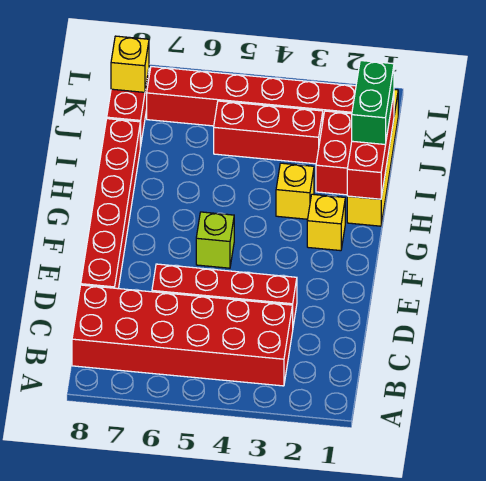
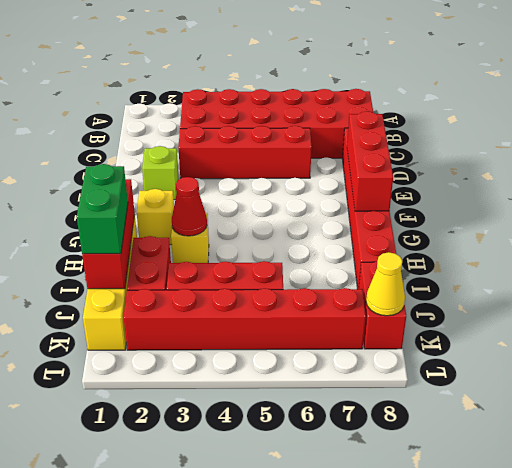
none -> red 1x3 brick [347,111,393,211]
lime 1x1 brick [196,212,234,268] -> lime 1x1 brick moved to [142,146,179,200]
none -> red 1x1 cone [172,177,207,236]
yellow 1x1 brick [111,36,149,92] -> yellow 1x1 cone [366,252,405,316]

